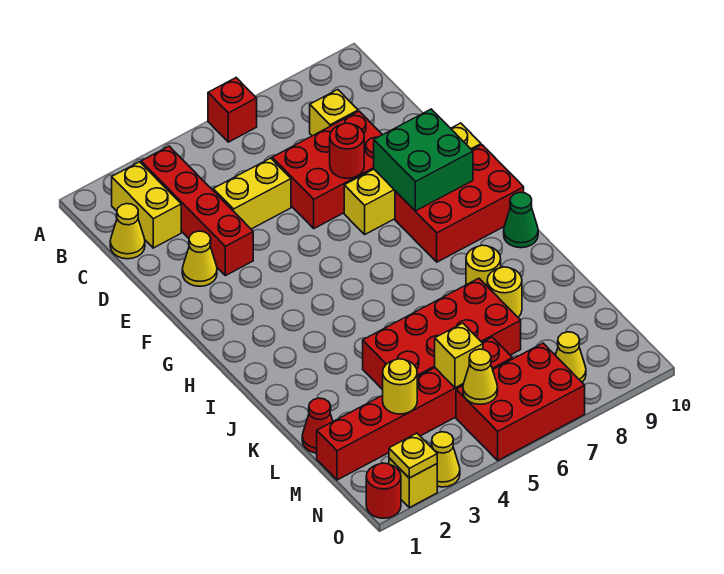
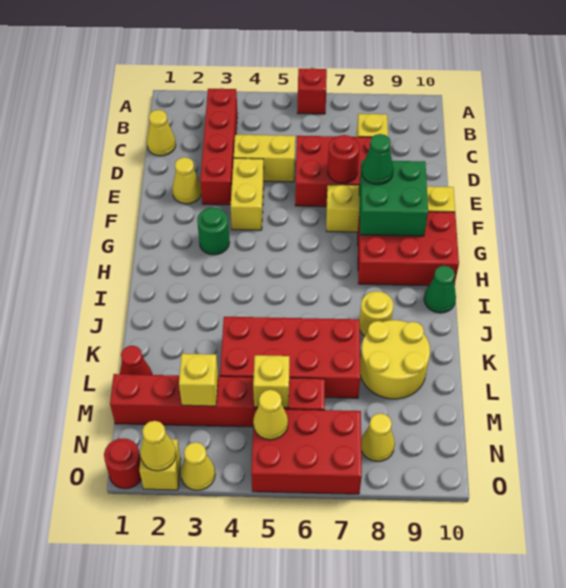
yellow 1x2 brick [112,162,181,248] -> yellow 1x2 brick moved to [231,158,264,230]
none -> green 1x1 cone [362,134,394,185]
none -> green 1x1 round brick [197,208,230,255]
yellow 1x1 round brick [487,267,522,317] -> yellow 2x2 round brick [360,320,430,399]
yellow 1x1 round brick [383,359,417,414] -> yellow 1x1 brick [179,354,218,406]
yellow 1x1 plate [389,433,437,478] -> yellow 1x1 cone [140,421,176,471]

